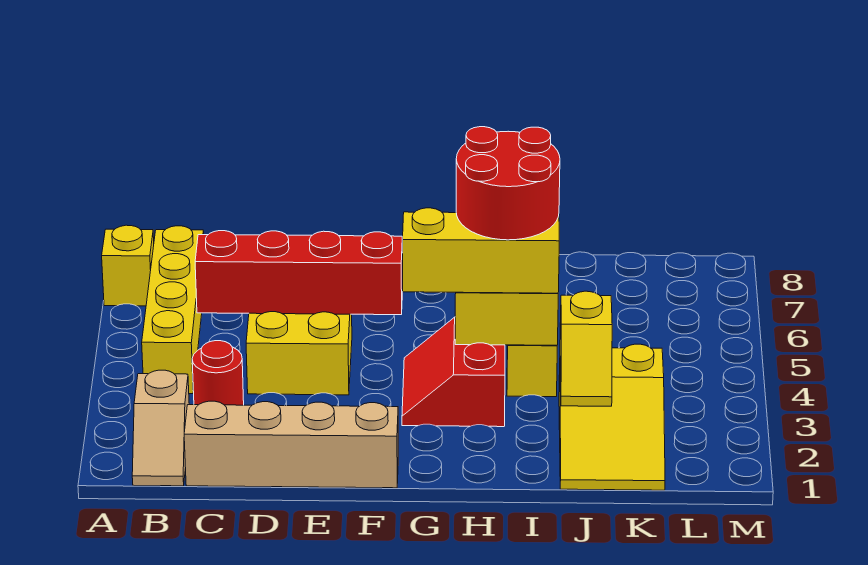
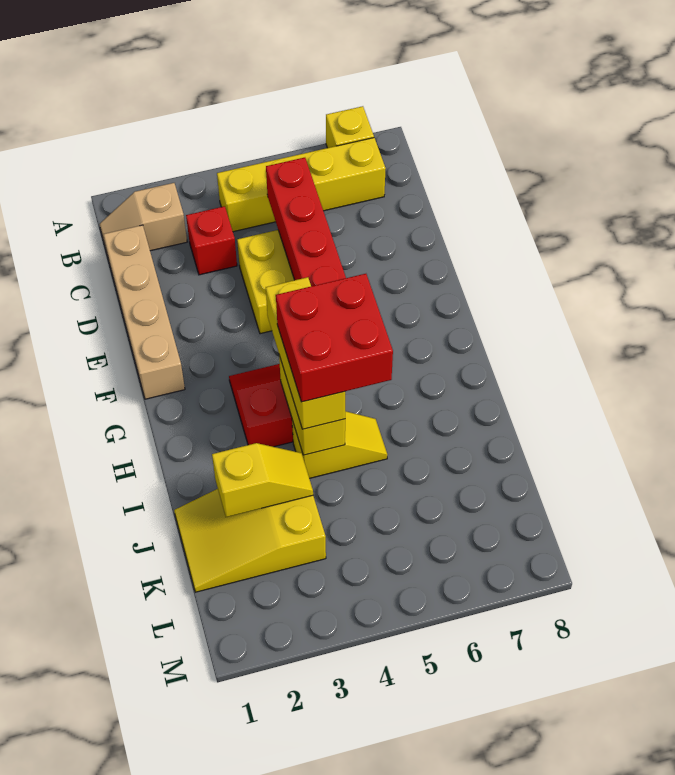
red 1x1 round brick [192,341,244,405] -> red 1x1 brick [186,206,237,275]
red 2x2 round brick [456,127,560,240] -> red 2x2 brick [276,274,393,402]
yellow 1x2 slope [560,291,612,406] -> yellow 1x2 slope turned to [212,443,313,517]

